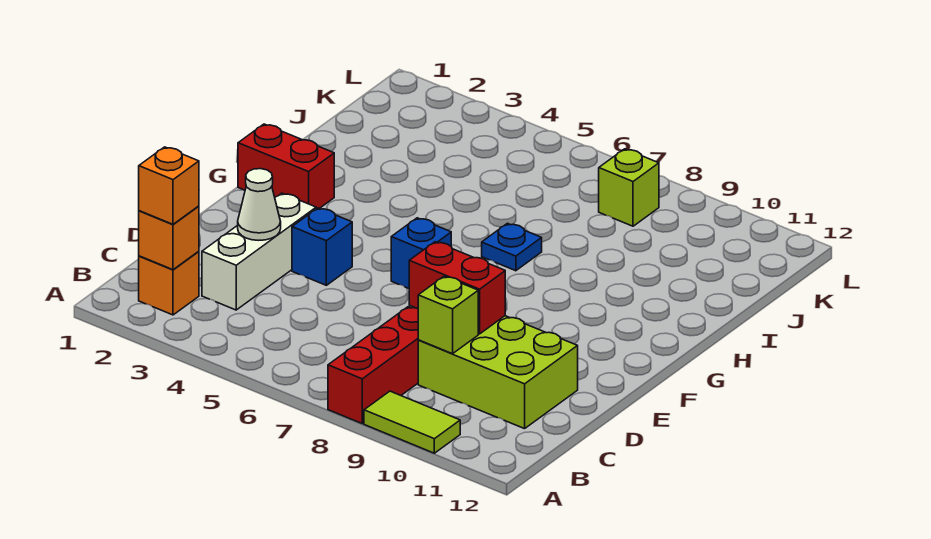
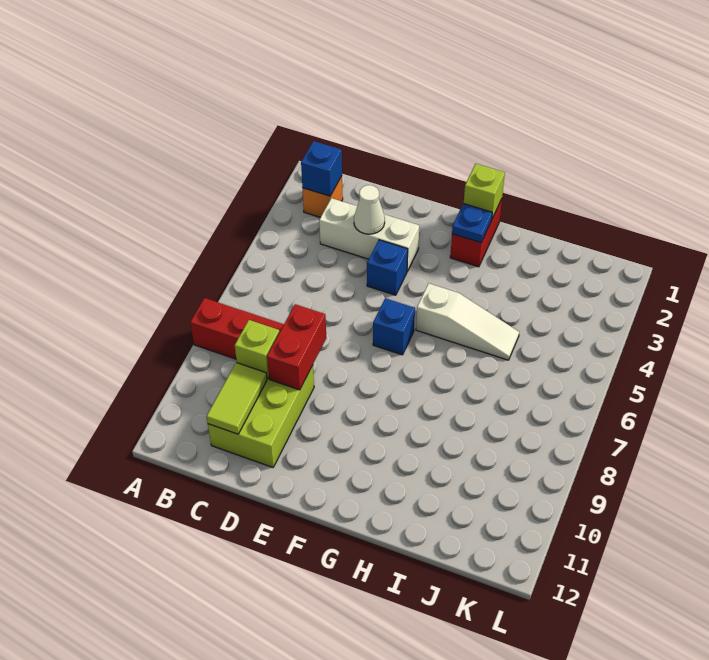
lime 1x2 tile [364,391,460,453] -> lime 1x2 tile moved to [207,363,267,434]
orange 1x1 brick [139,206,199,270] -> blue 1x1 brick [301,141,342,196]
orange 1x1 brick [139,147,199,224] -> none
none -> white 1x3 slope [416,283,519,360]
blue 1x1 plate [482,223,542,271] -> blue 1x1 plate moved to [452,203,492,243]
lime 1x1 brick [599,149,659,226] -> lime 1x1 brick moved to [464,164,505,218]

